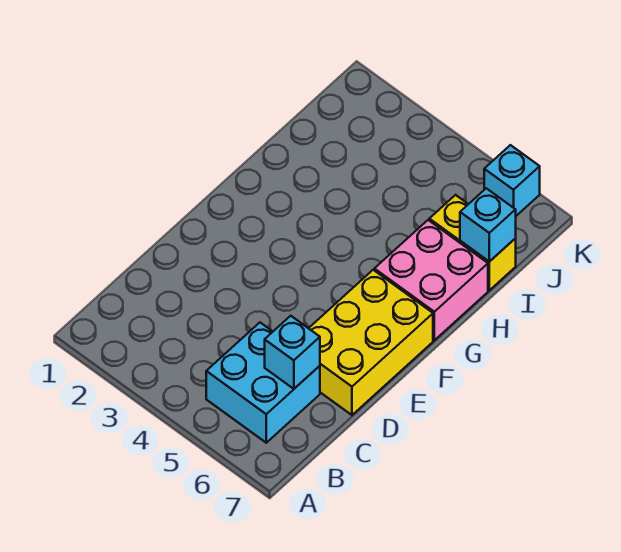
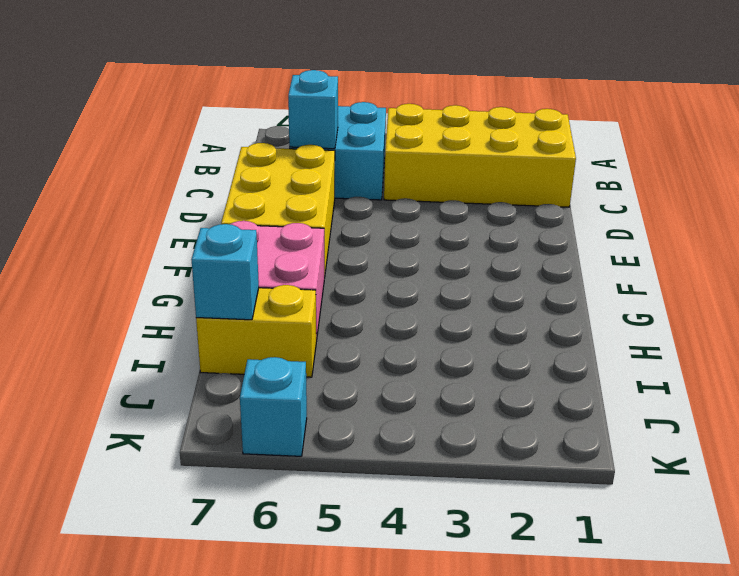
none -> yellow 2x4 brick [384,104,576,207]

